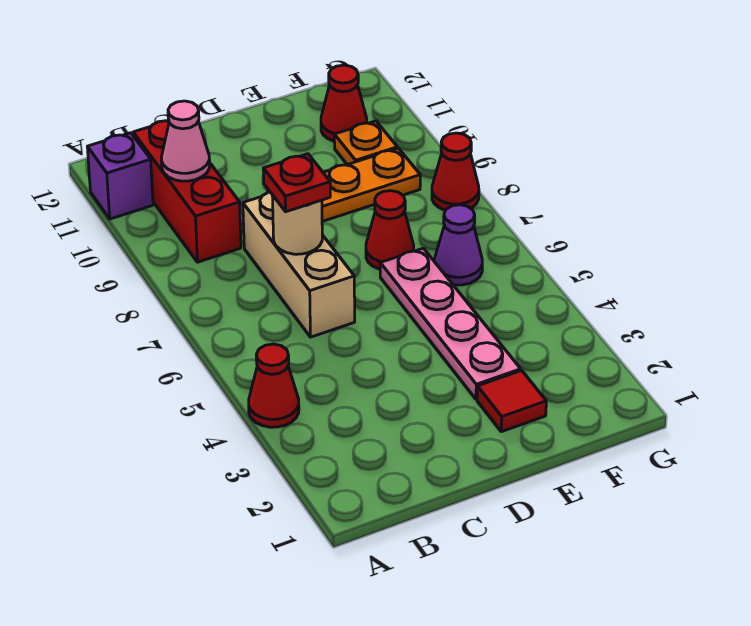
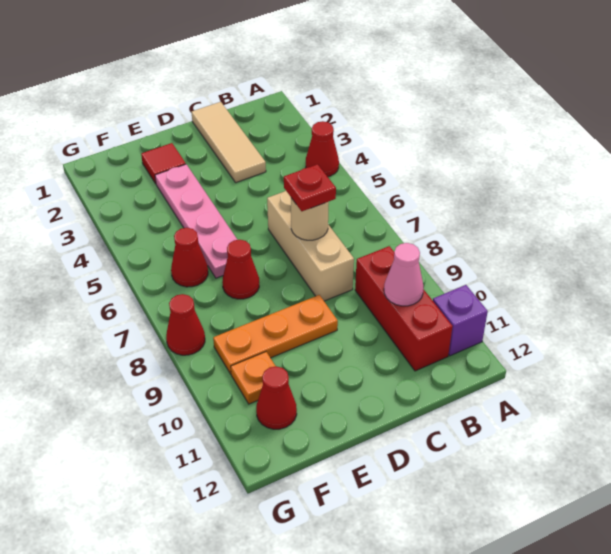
none -> tan 1x3 tile [191,102,266,183]
purple 1x1 cone [434,205,482,285] -> red 1x1 cone [171,228,208,287]

